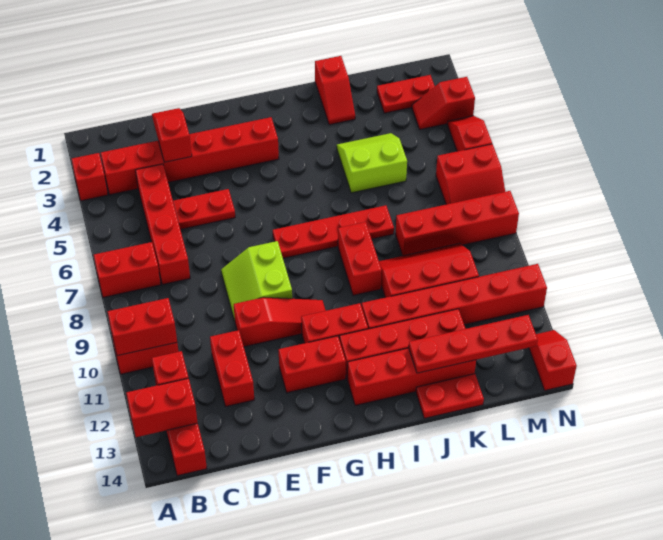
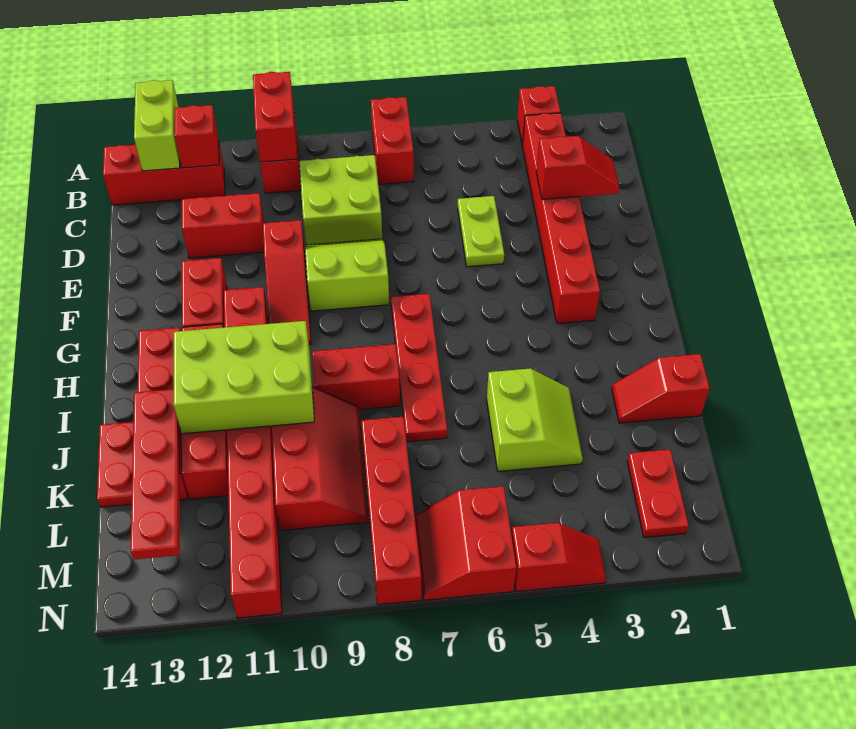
red 1x2 brick [126,378,198,437] -> lime 1x2 brick [134,80,180,171]
red 1x4 brick [136,164,190,285] -> none
none -> lime 2x2 brick [299,155,382,245]
red 1x2 plate [173,189,235,229] -> lime 1x2 plate [458,196,504,267]
none -> lime 2x3 brick [174,321,314,434]
red 1x2 slope [412,77,475,129] -> none
red 1x2 slope [529,330,577,390] -> none

